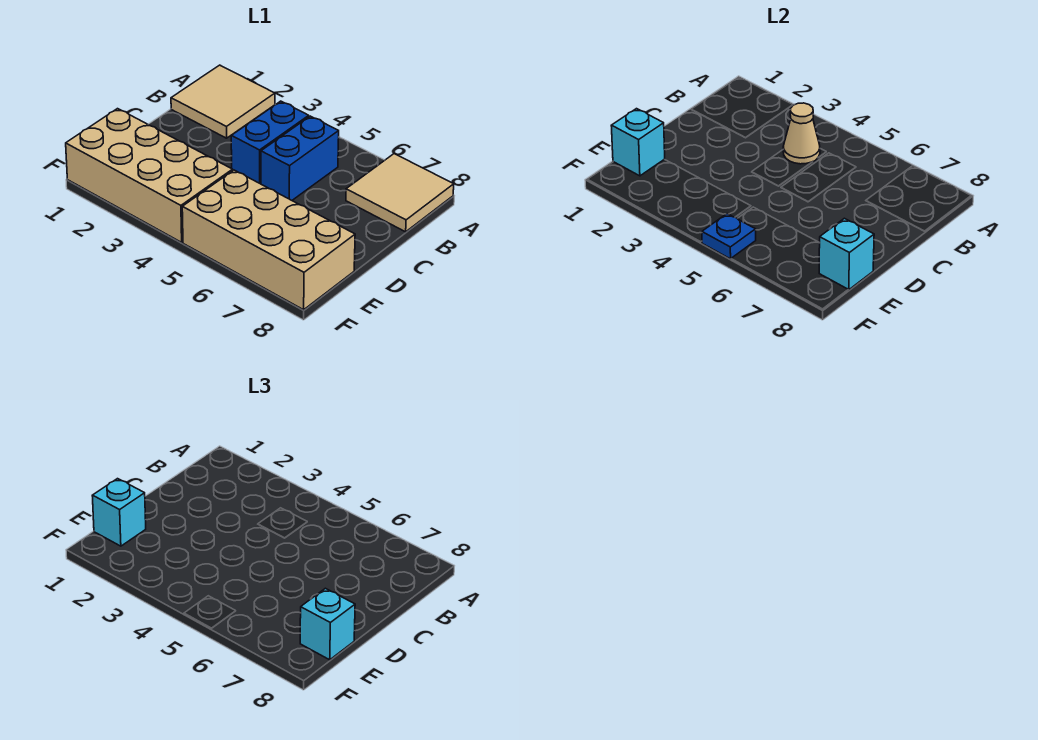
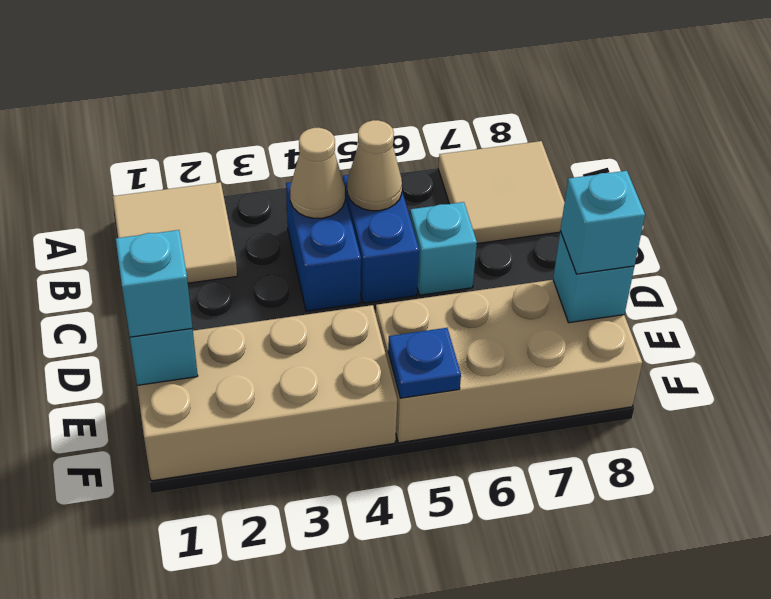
none -> tan 1x1 cone [347,120,402,211]
none -> cyan 1x1 brick [410,202,477,295]

